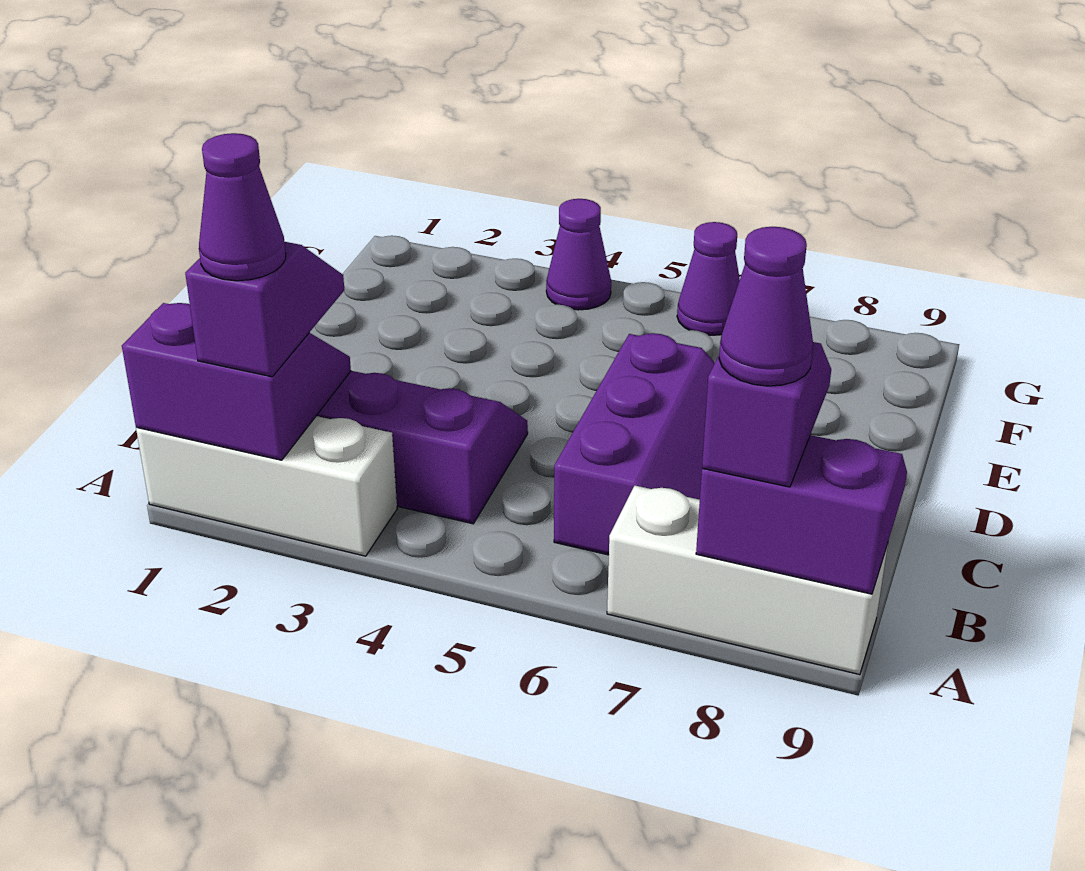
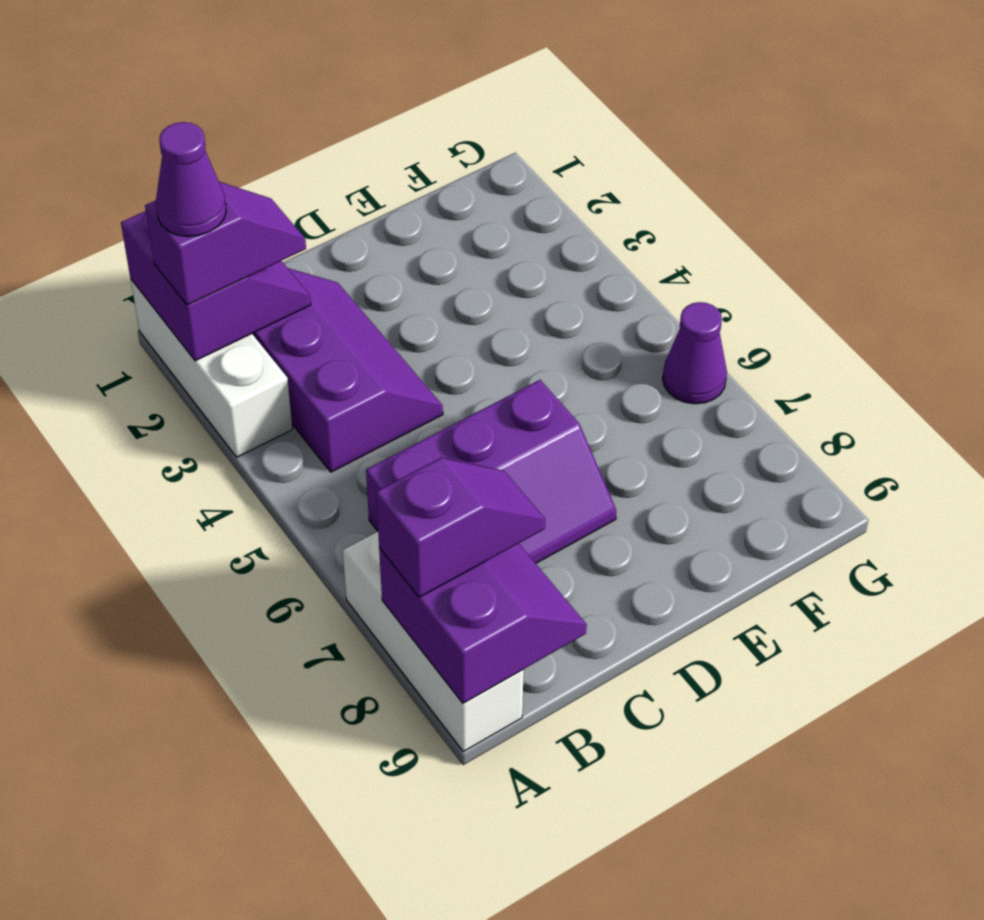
purple 1x1 cone [719,227,813,386] -> none
purple 1x1 cone [546,199,611,310] -> none

